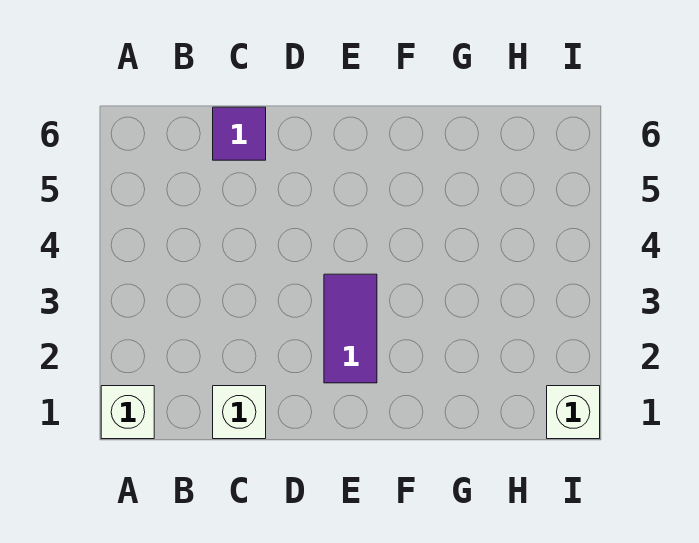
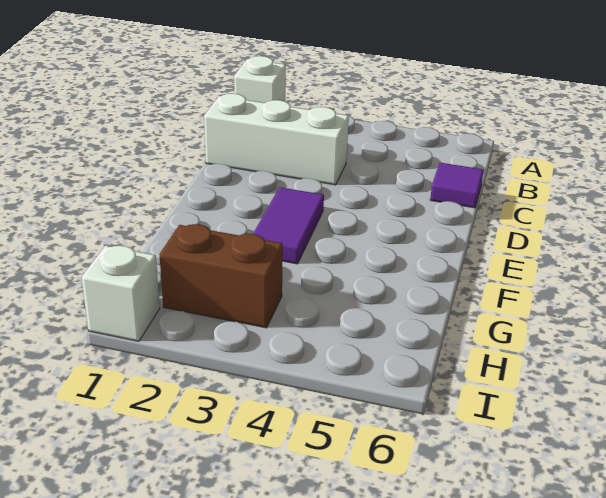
white 1x1 brick [213,386,266,439] -> white 1x3 brick [204,94,349,185]
purple 1x2 tile [324,274,377,383] -> purple 1x2 tile turned to [253,187,324,264]
none -> brown 1x2 brick [159,224,283,328]

